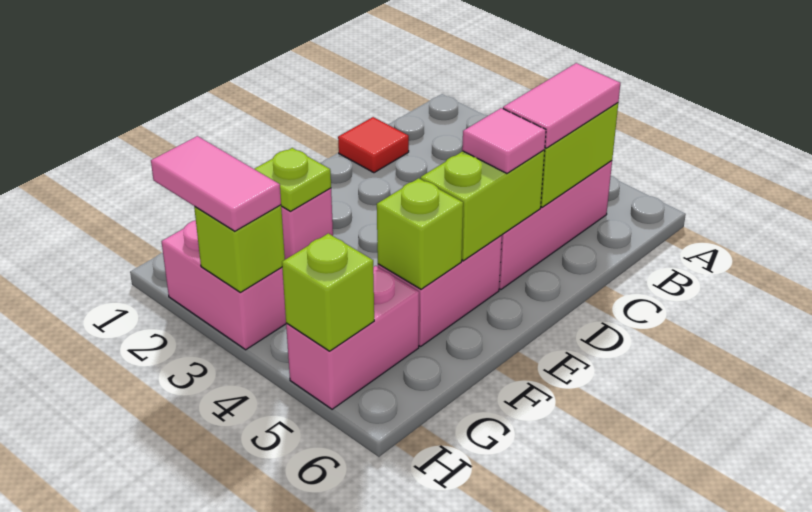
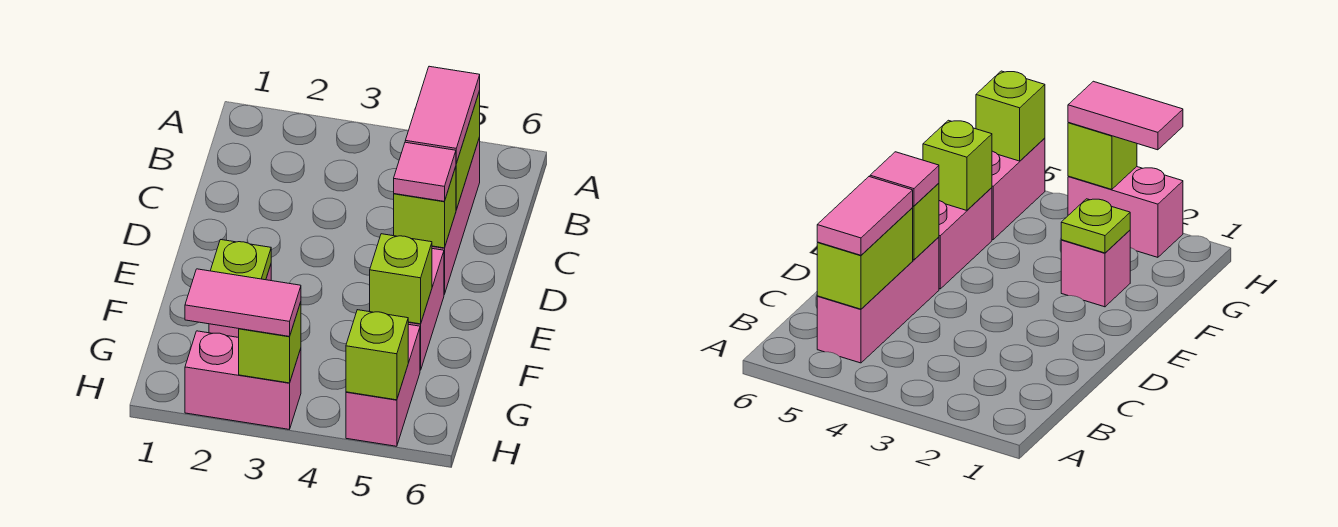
red 1x1 tile [338,117,409,173] -> none
lime 1x2 brick [421,150,545,261] -> lime 1x1 brick [394,167,456,248]

